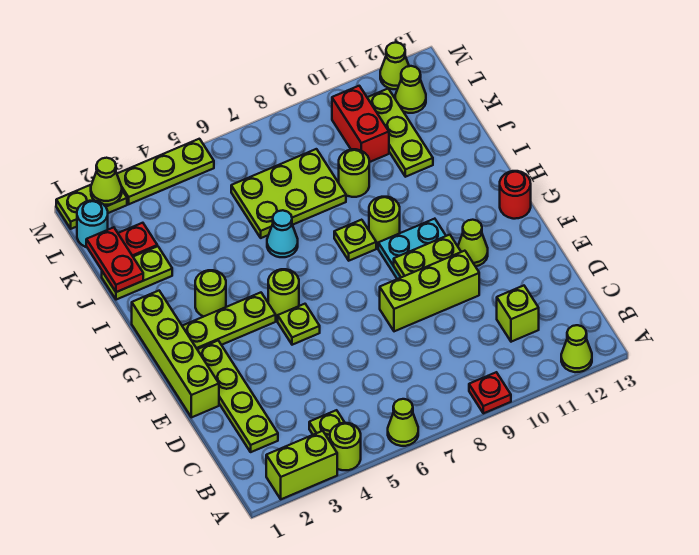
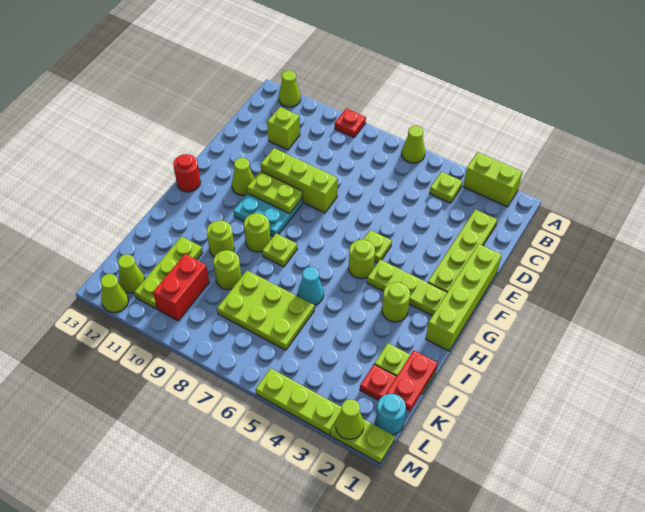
lime 1x1 round brick [330,423,361,470] -> lime 1x1 round brick moved to [207,220,234,257]

